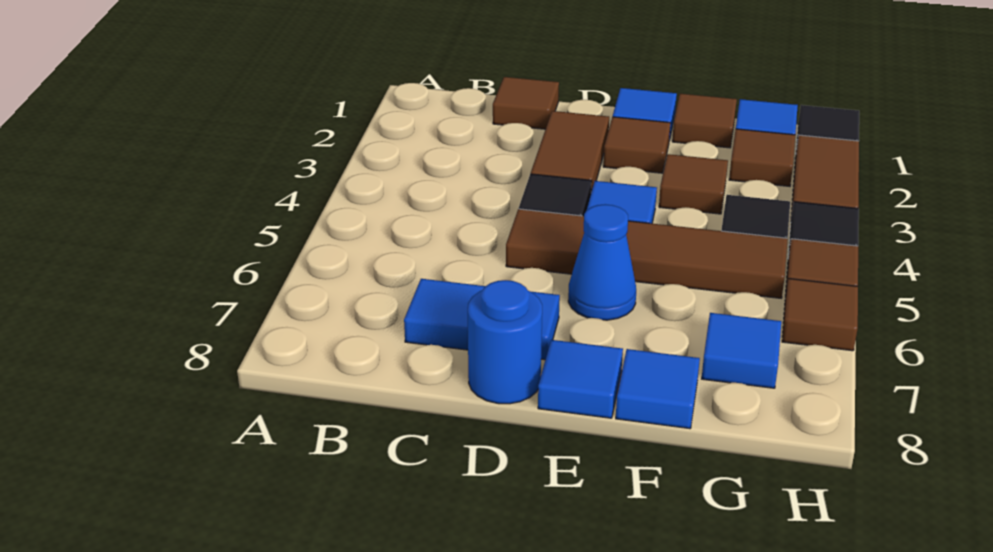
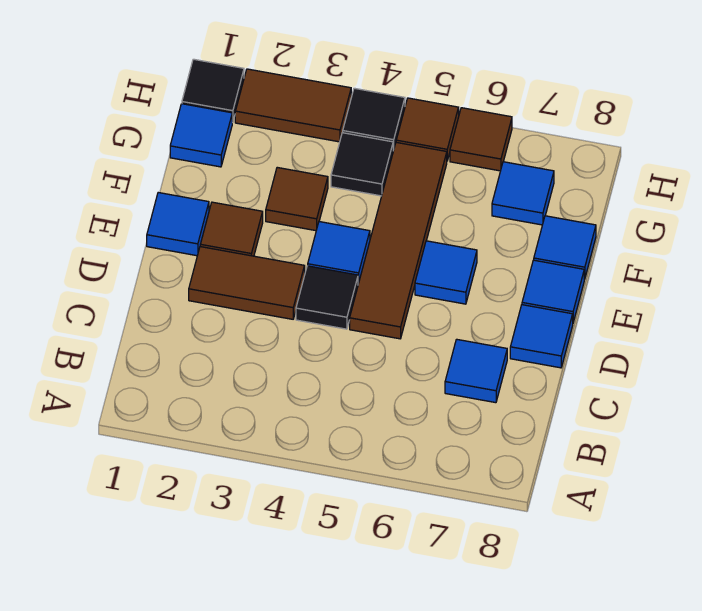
brown 1x1 tile [493,77,559,129] -> none
blue 1x2 tile [404,279,560,360] -> blue 1x1 tile [445,339,507,403]
blue 1x1 round brick [468,280,542,404] -> blue 1x1 tile [510,305,573,368]
blue 1x1 cone [568,204,636,320] -> blue 1x1 tile [415,241,477,304]
brown 1x1 tile [672,94,737,148] -> none
brown 1x1 tile [729,129,795,186] -> none

